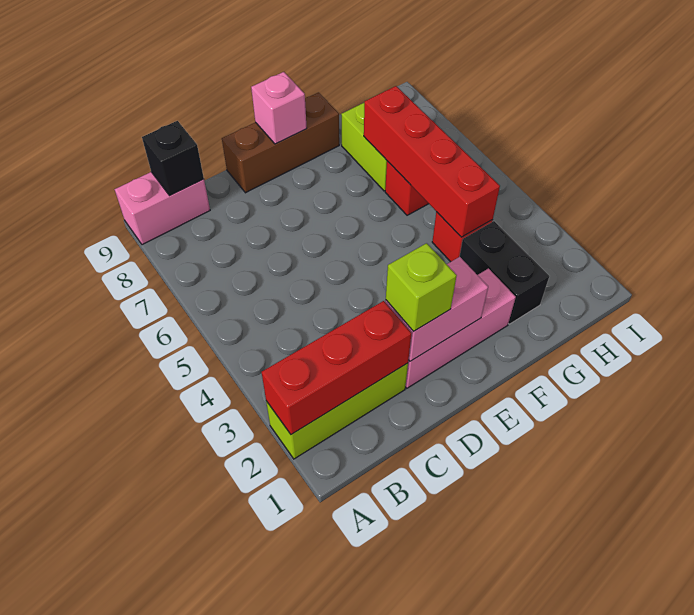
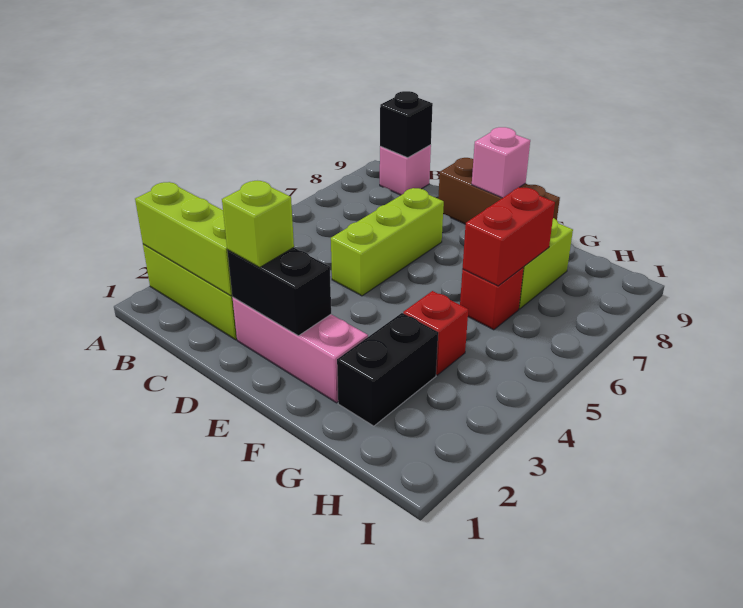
red 1x3 brick [262,301,411,435] -> lime 1x3 brick [135,182,232,296]
pink 1x2 brick [115,172,210,245] -> pink 1x1 brick [380,145,431,195]
pink 1x2 brick [385,257,488,361] -> black 1x2 brick [227,247,331,336]
none -> lime 1x3 brick [331,188,444,296]
red 1x4 brick [364,86,500,237] -> red 1x2 brick [463,187,555,286]

